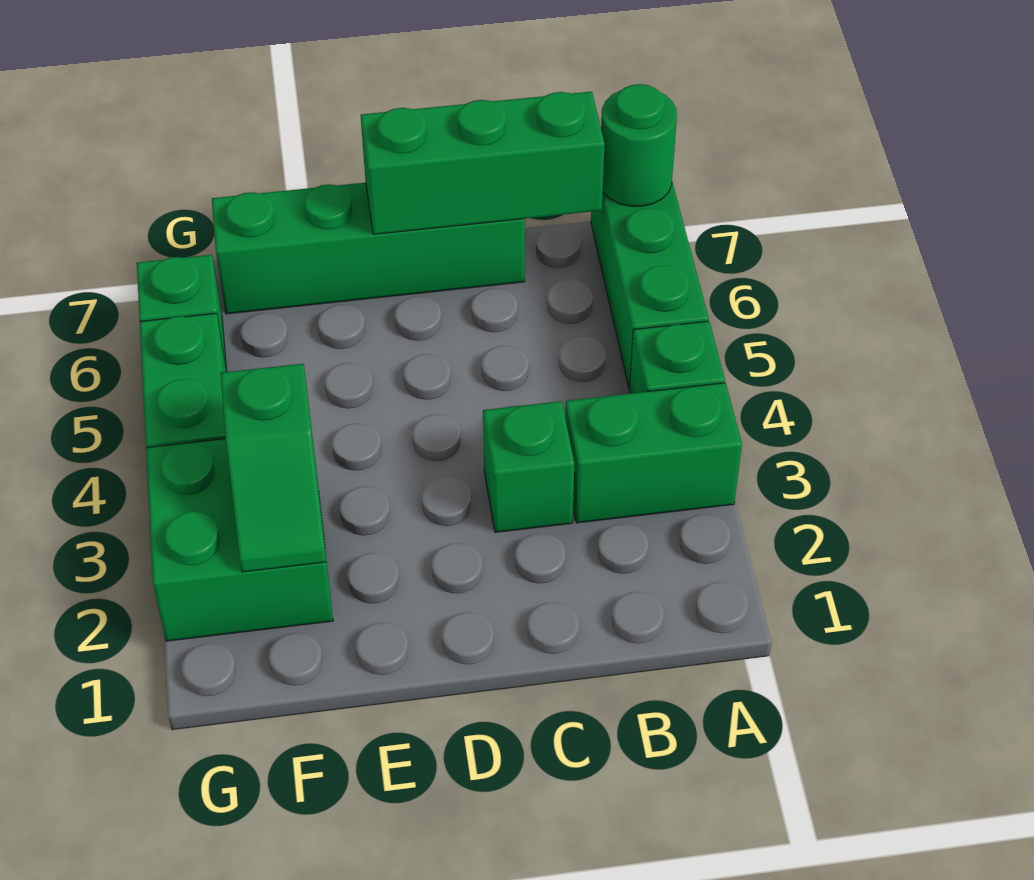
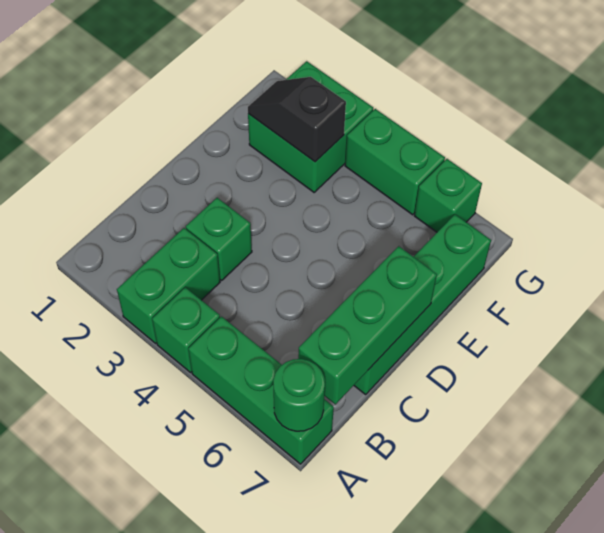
green 1x2 slope [220,364,326,572] -> black 1x2 slope [248,77,346,162]

